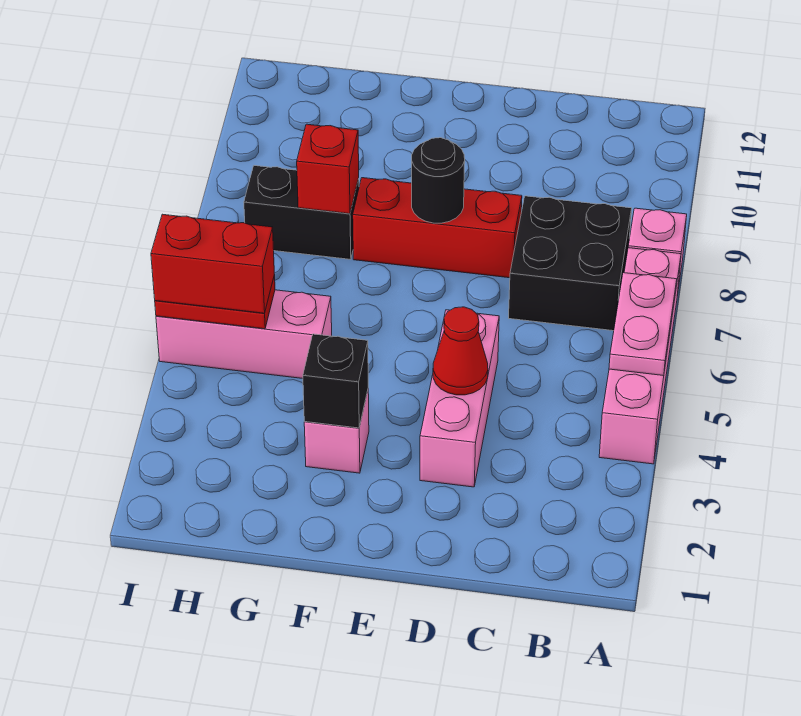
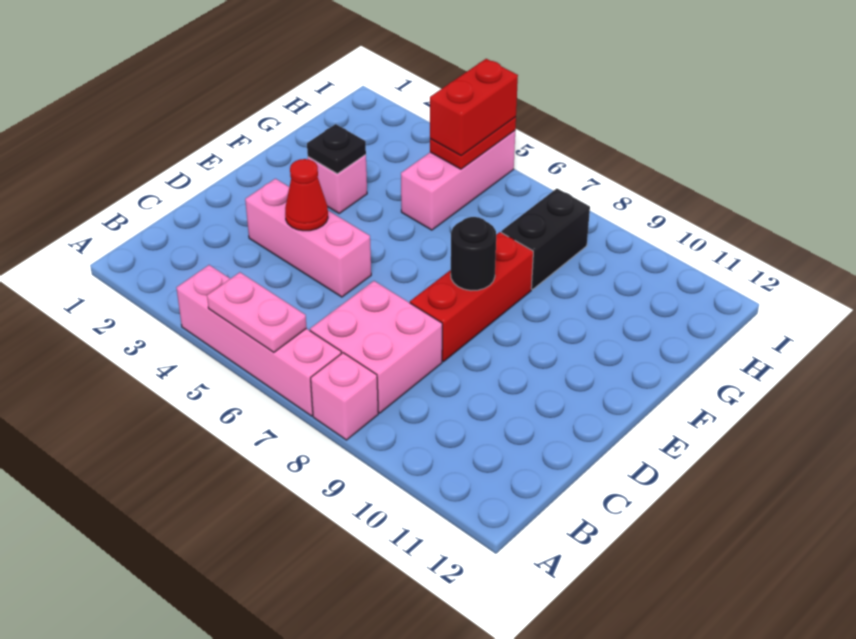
black 2x2 brick [509,196,632,331] -> pink 2x2 brick [310,281,442,413]
black 1x1 brick [303,334,368,428] -> black 1x1 plate [307,124,366,174]
red 1x1 brick [297,124,359,214] -> none

